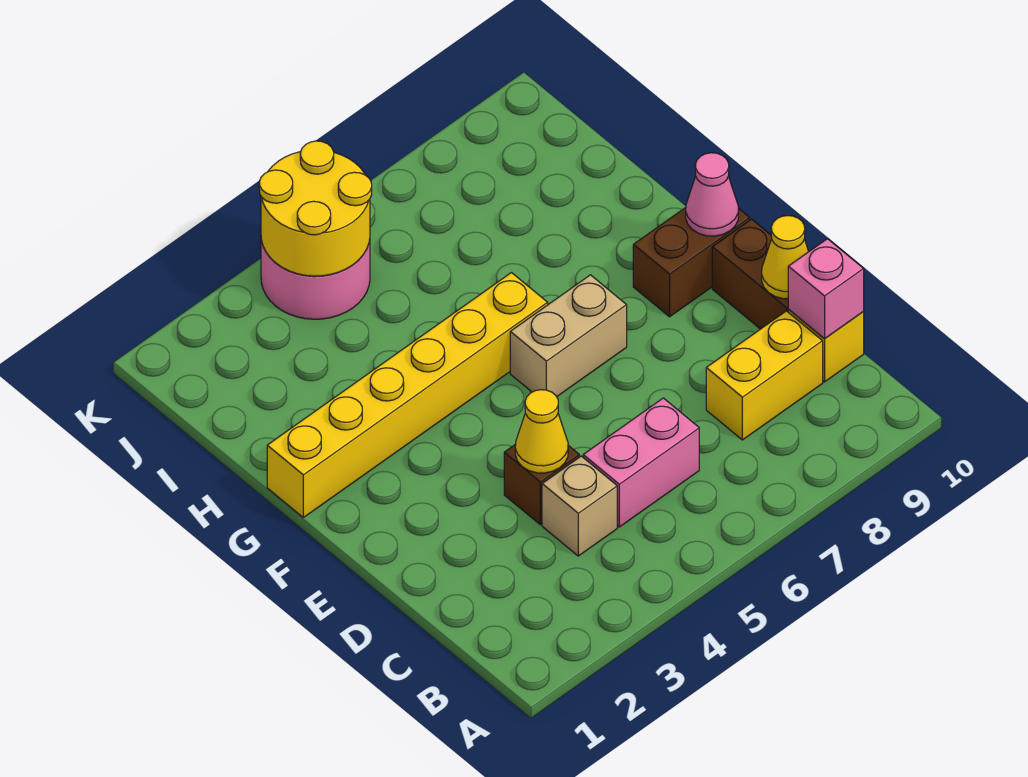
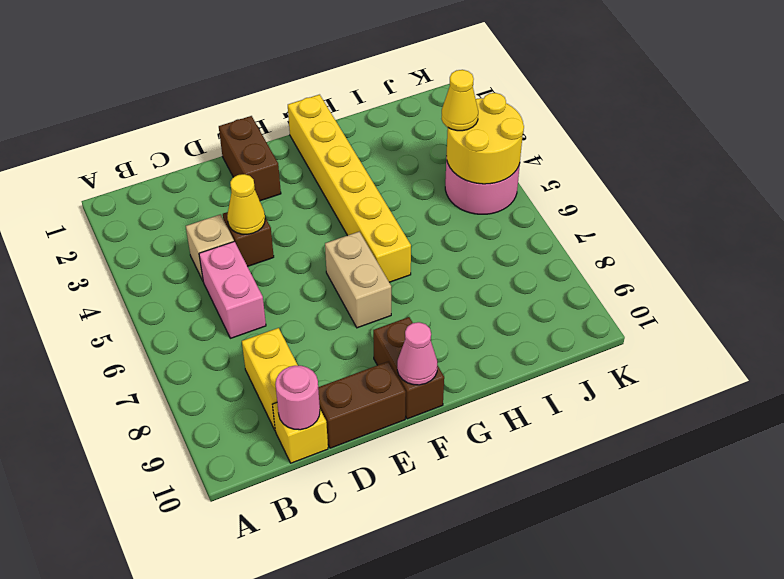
pink 1x1 brick [788,239,864,339] -> pink 1x1 round brick [275,366,320,430]
yellow 1x1 cone [762,216,809,299] -> yellow 1x1 cone moved to [441,70,478,131]
none -> brown 1x2 brick [219,116,281,201]

